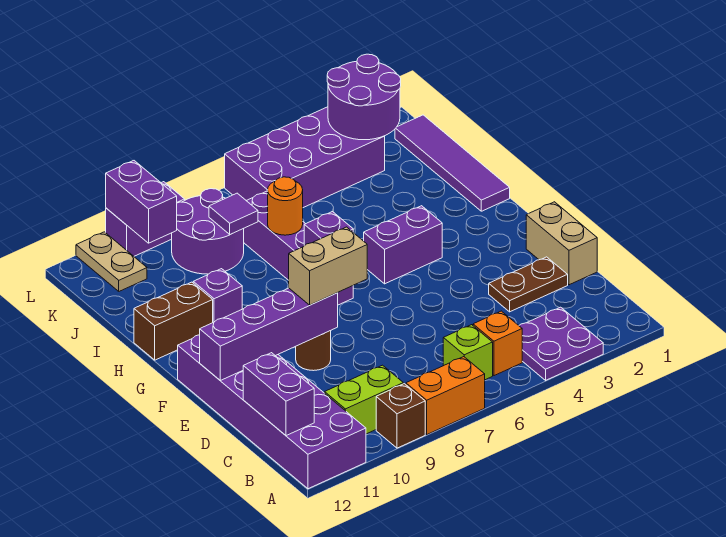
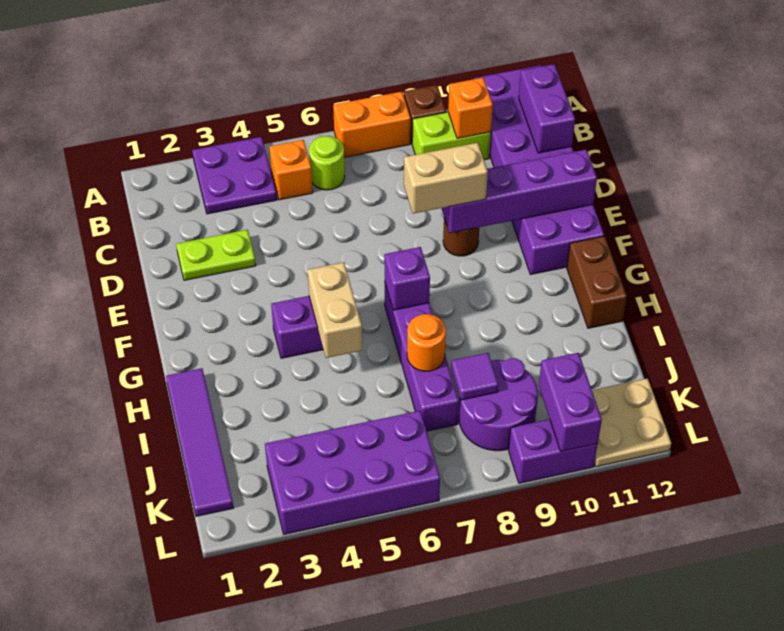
lime 1x1 brick [443,325,493,380] -> lime 1x1 round brick [309,136,345,190]
none -> orange 1x1 brick [448,78,493,138]
tan 1x2 brick [526,202,597,285] -> tan 1x2 brick moved to [308,262,362,358]
brown 1x2 plate [489,257,568,312] -> lime 1x2 plate [176,230,256,280]
purple 1x1 brick [193,269,242,322] -> none
brown 1x2 brick [134,282,213,360] -> brown 1x2 brick turned to [567,236,627,328]
purple 2x2 round brick [327,54,401,140] -> none
tan 1x2 plate [76,232,147,291] -> tan 2x2 plate [592,378,671,467]

